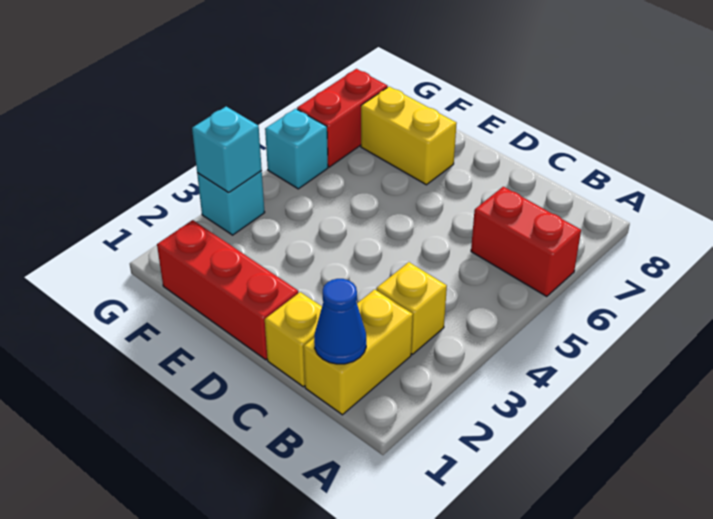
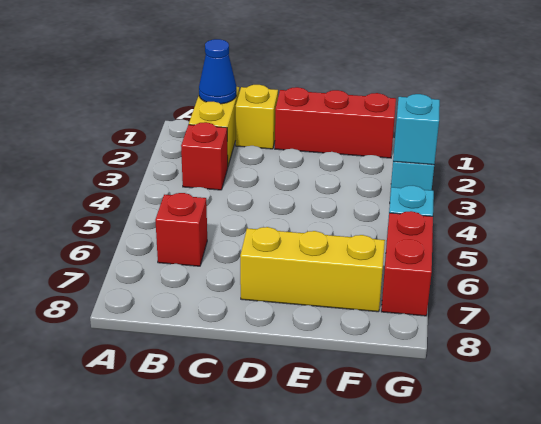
red 1x2 brick [471,187,581,297] -> red 1x1 brick [155,193,207,266]
yellow 1x1 brick [376,262,447,354] -> red 1x1 brick [181,122,228,190]
yellow 1x2 brick [361,87,457,185] -> yellow 1x3 brick [240,227,385,312]

